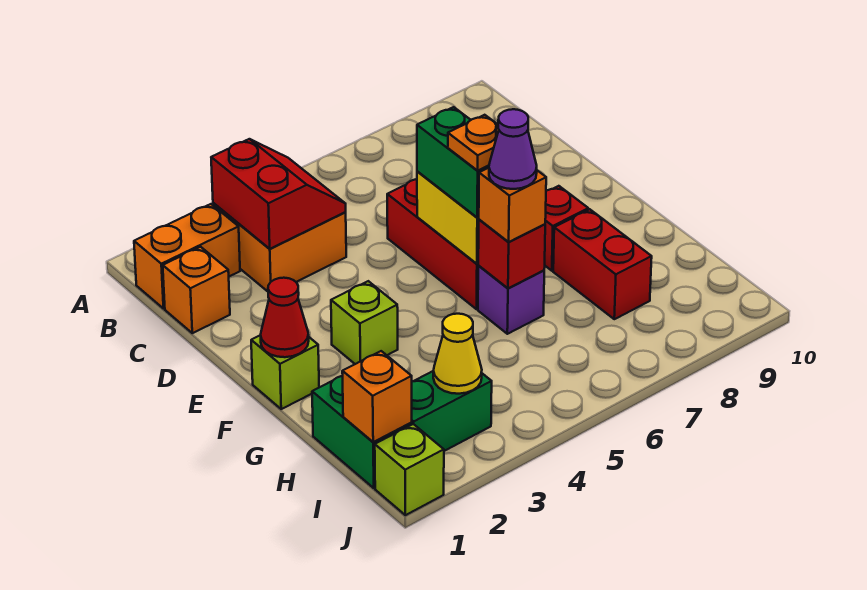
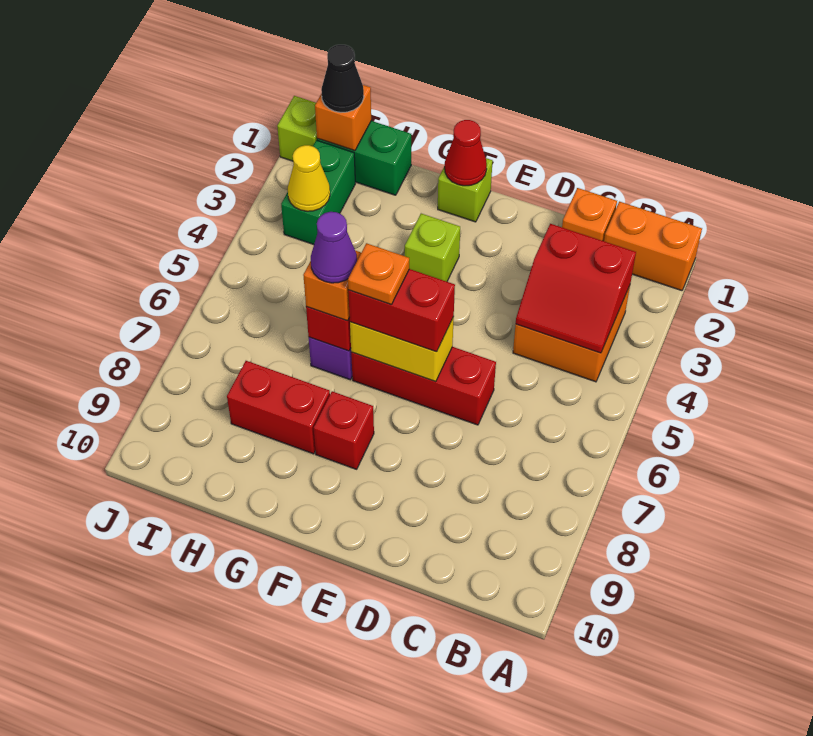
orange 1x2 brick [134,204,240,309] -> orange 1x2 brick turned to [604,202,702,291]
green 1x2 brick [417,107,489,218] -> red 1x2 brick [348,269,455,352]
none -> black 1x1 cone [321,45,364,112]

